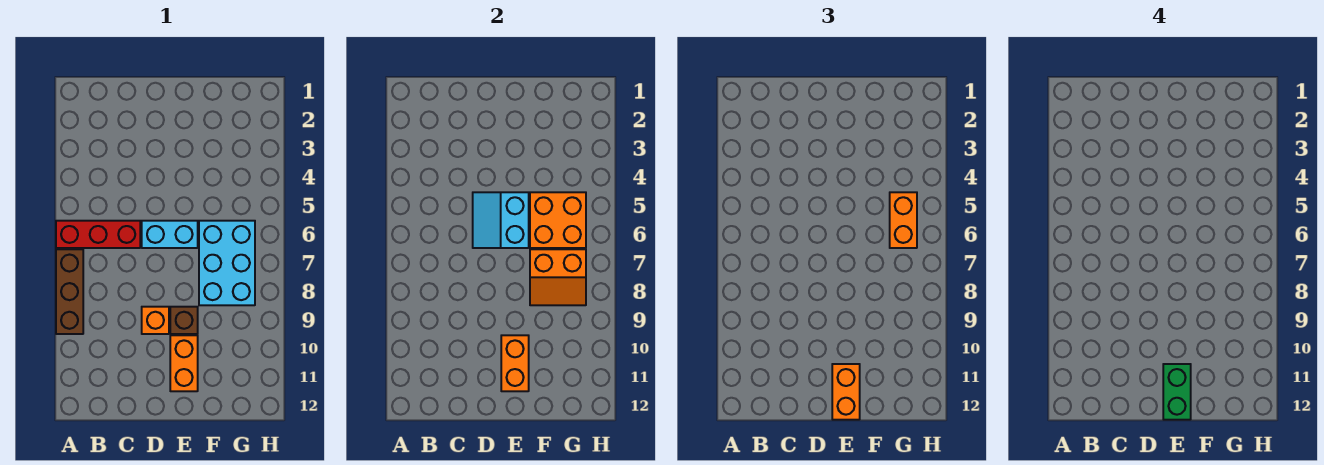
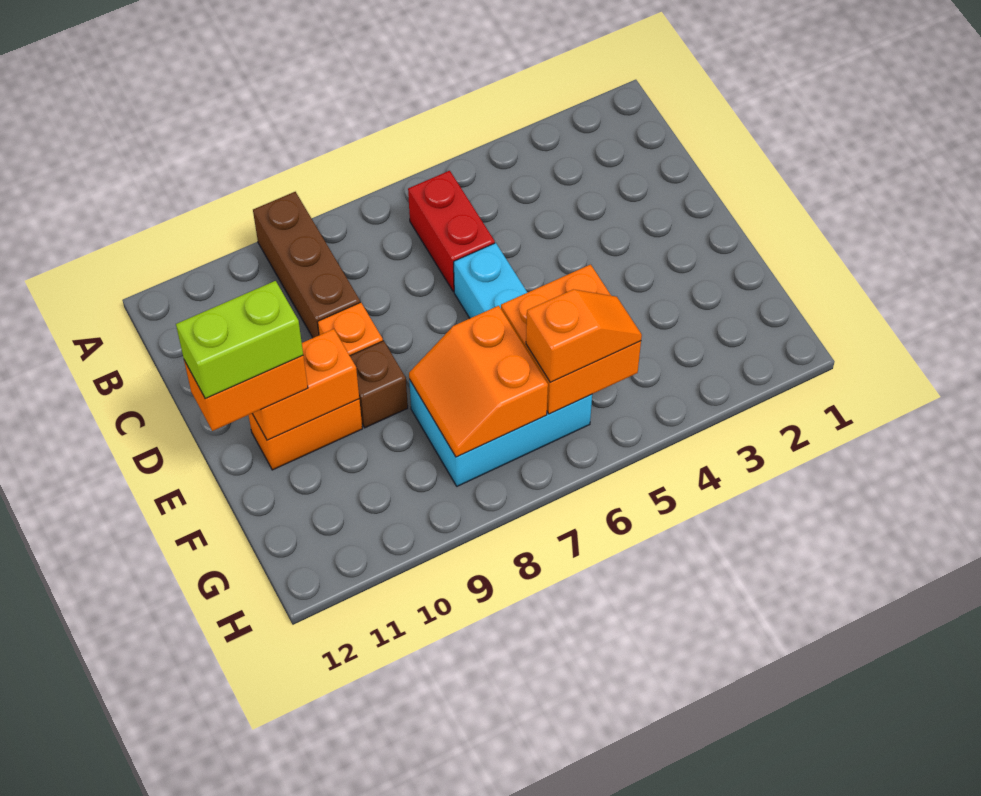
red 1x3 brick [56,221,140,248] -> red 1x2 brick [408,171,495,292]
brown 1x3 brick [56,249,83,334] -> brown 1x3 brick turned to [253,192,360,338]
cyan 2x2 slope [473,192,529,248] -> none
green 1x2 brick [1163,364,1191,420] -> lime 1x2 brick [176,281,303,399]
orange 1x2 brick [890,192,917,248] -> orange 1x2 slope [526,289,642,382]

